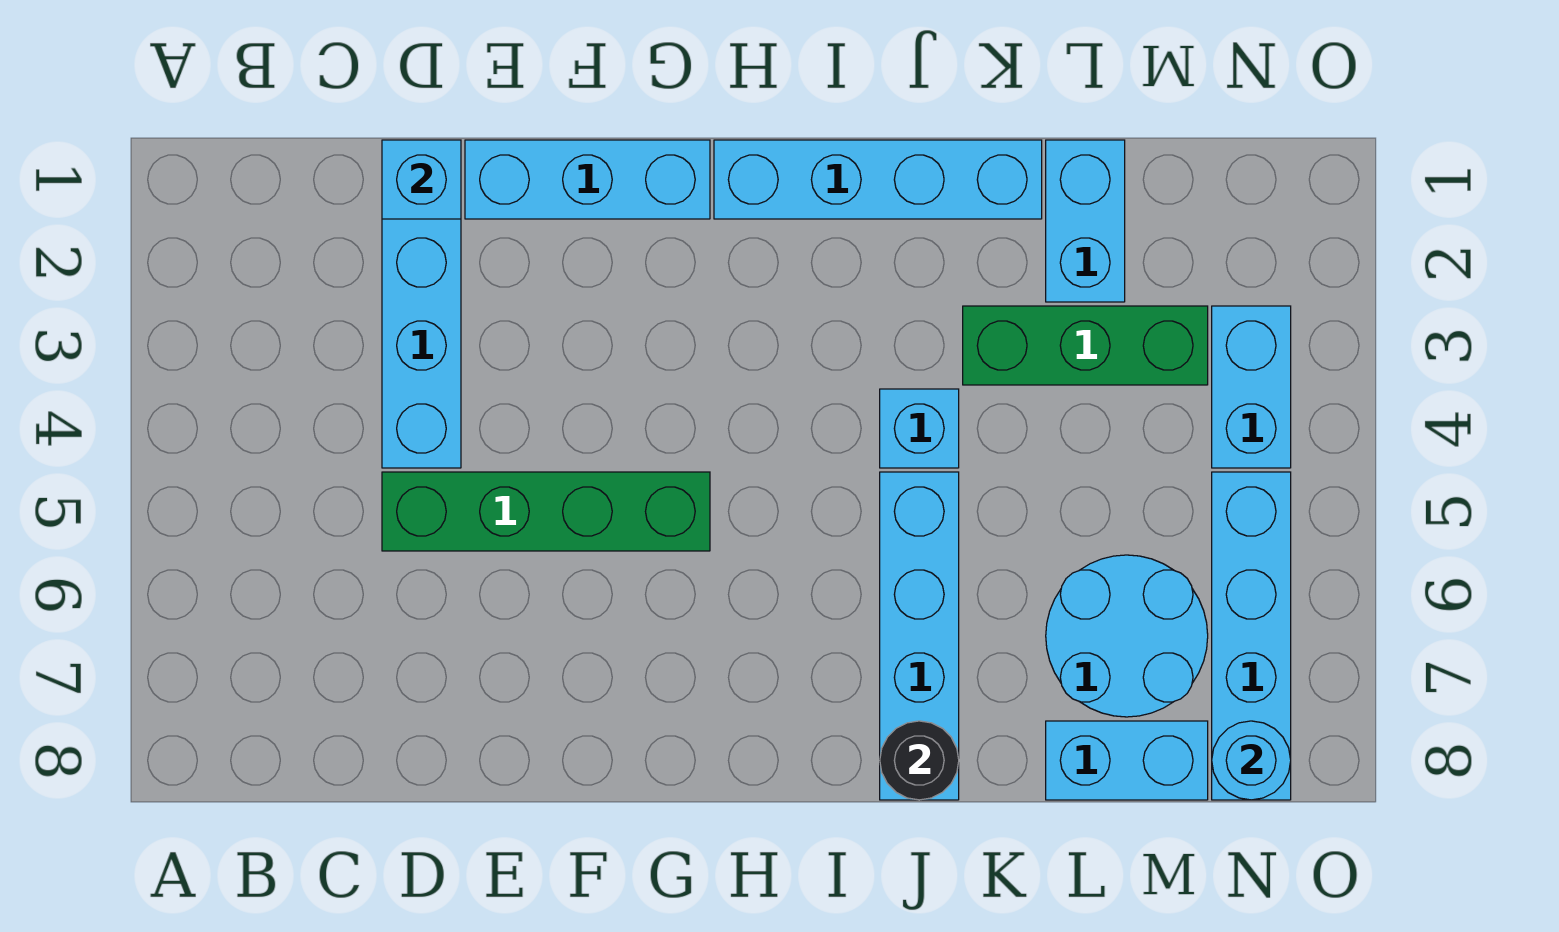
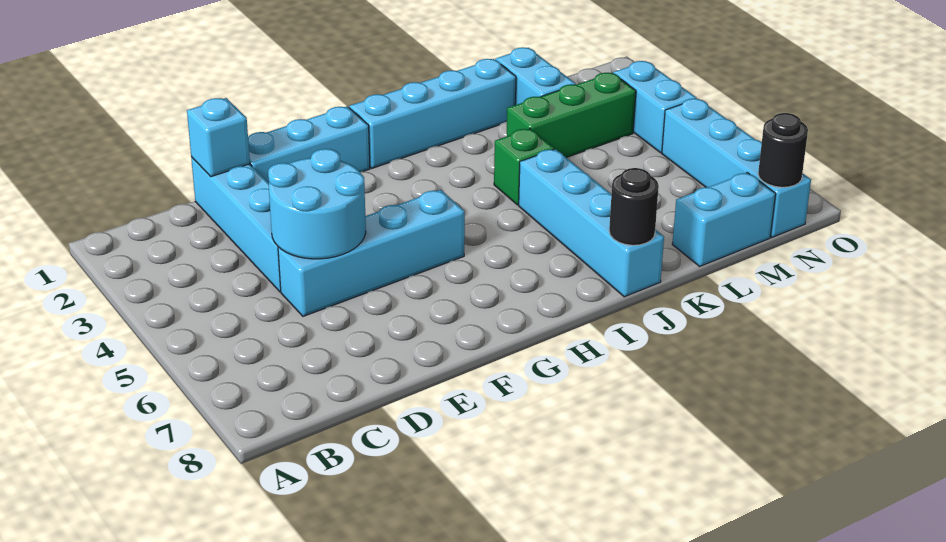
green 1x4 brick [382,472,710,551] -> cyan 1x4 brick [278,190,465,316]
cyan 1x1 brick [880,389,959,468] -> green 1x1 brick [494,129,554,205]
cyan 2x2 round brick [1046,555,1208,717] -> cyan 2x2 round brick moved to [268,149,366,259]
cyan 1x1 round brick [1212,721,1291,800] -> black 1x1 round brick [758,113,808,187]

